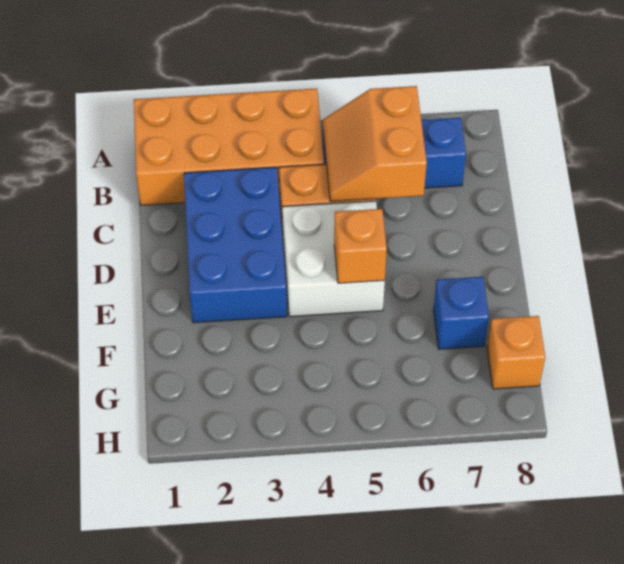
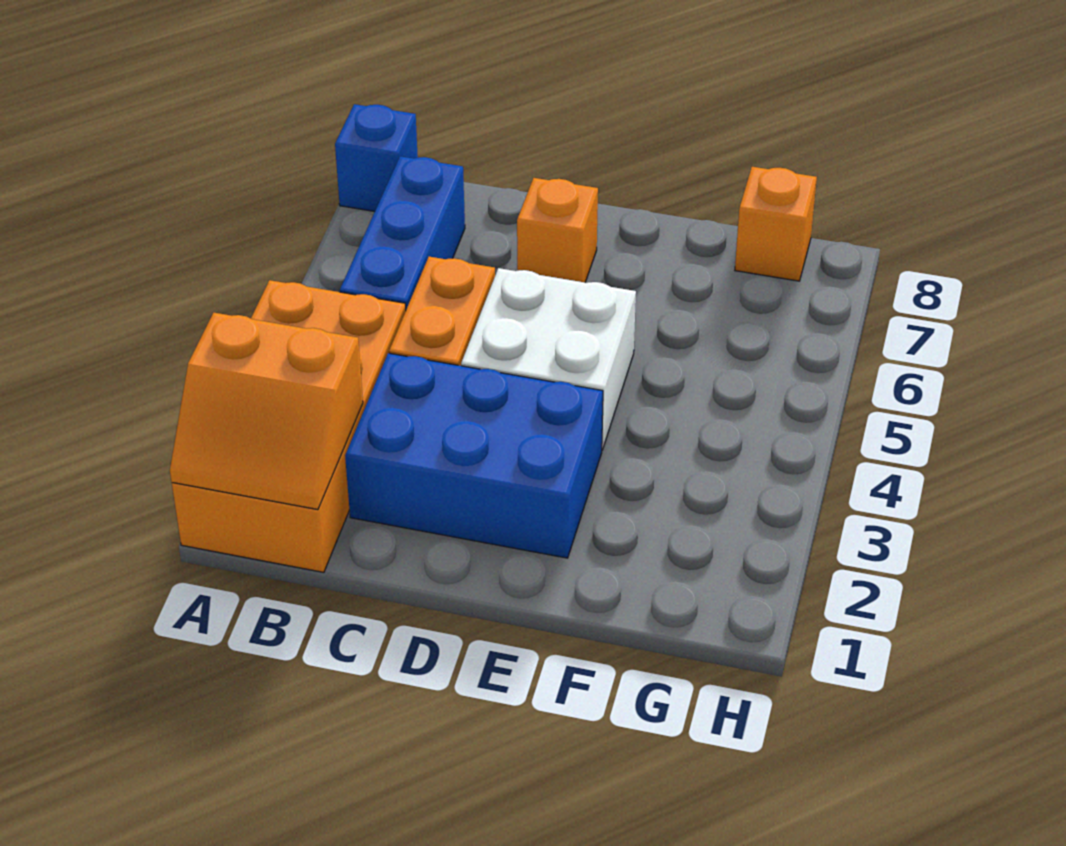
orange 2x2 slope [323,86,427,201] -> orange 2x2 slope moved to [170,313,363,510]
orange 1x1 brick [334,209,387,283] -> orange 1x1 brick moved to [517,178,598,282]
blue 1x1 brick [433,277,489,349] -> blue 1x1 brick moved to [335,104,418,211]

